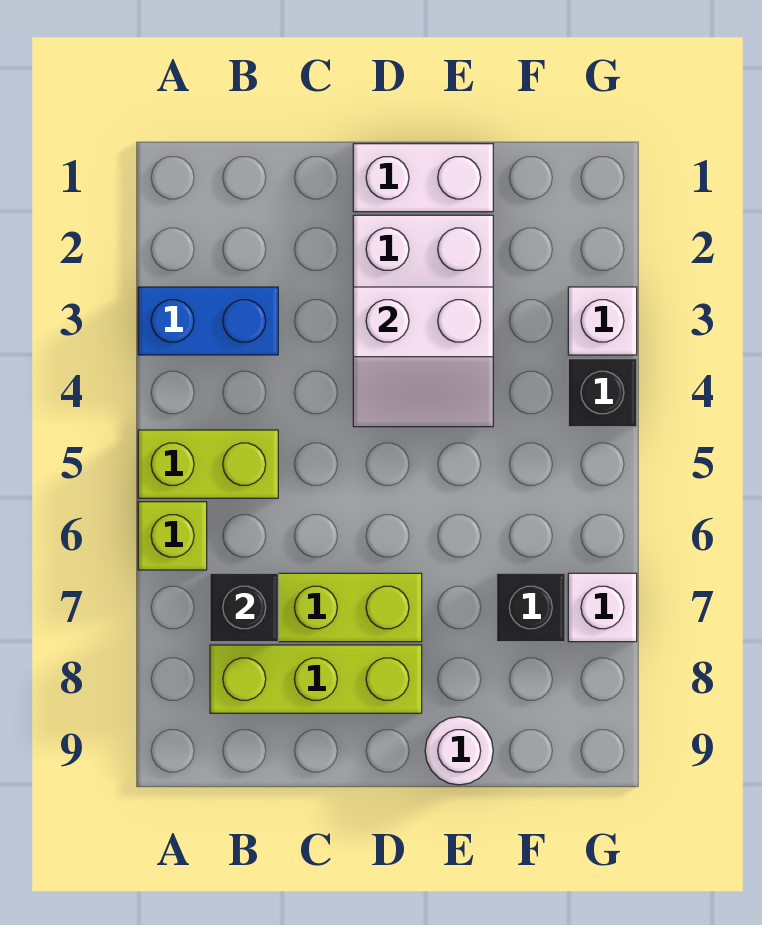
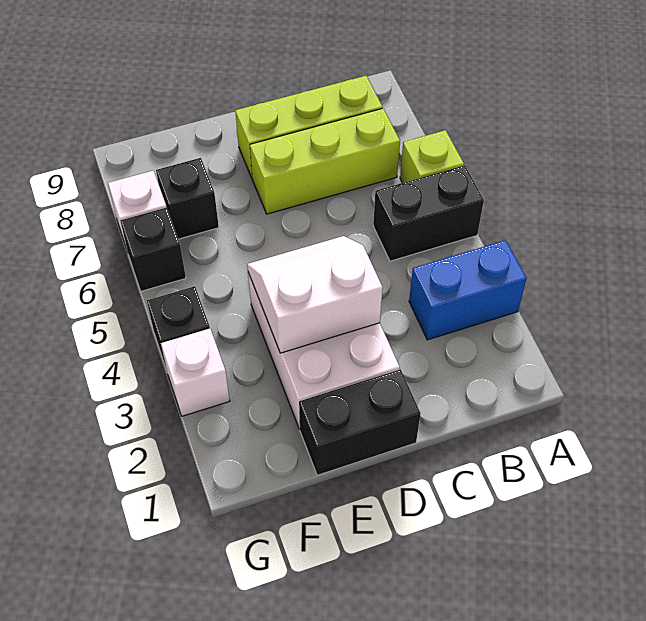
lime 1x2 brick [138,430,278,498] -> black 1x2 brick [373,165,484,261]
black 1x1 brick [210,573,278,642] -> black 1x1 brick moved to [120,207,186,291]
white 1x2 brick [353,144,493,212] -> black 1x2 brick [299,369,421,475]
white 1x1 round brick [425,717,493,785] -> none

